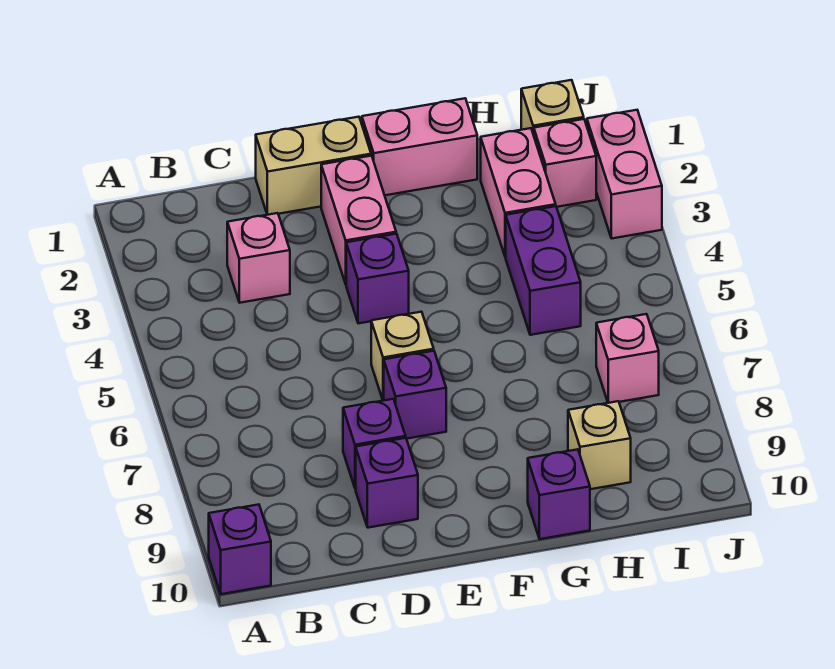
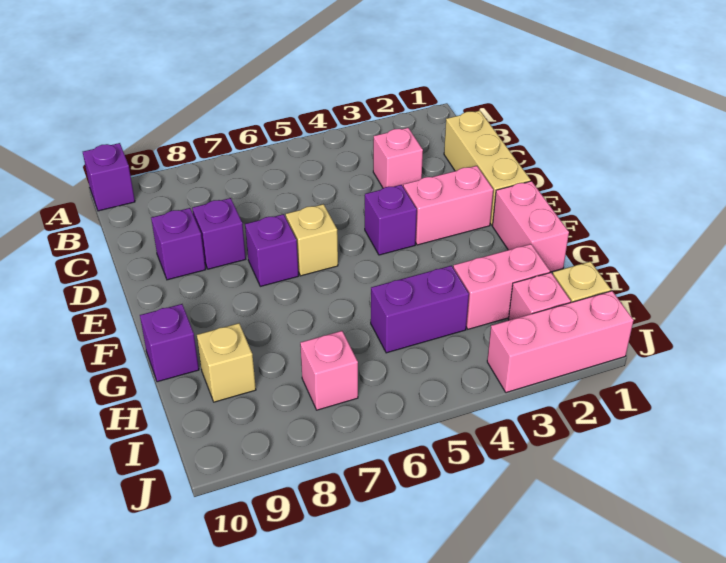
tan 1x2 brick [256,117,371,215] -> tan 1x3 brick [444,111,531,225]
pink 1x2 brick [587,110,662,239] -> pink 1x3 brick [487,291,634,393]

